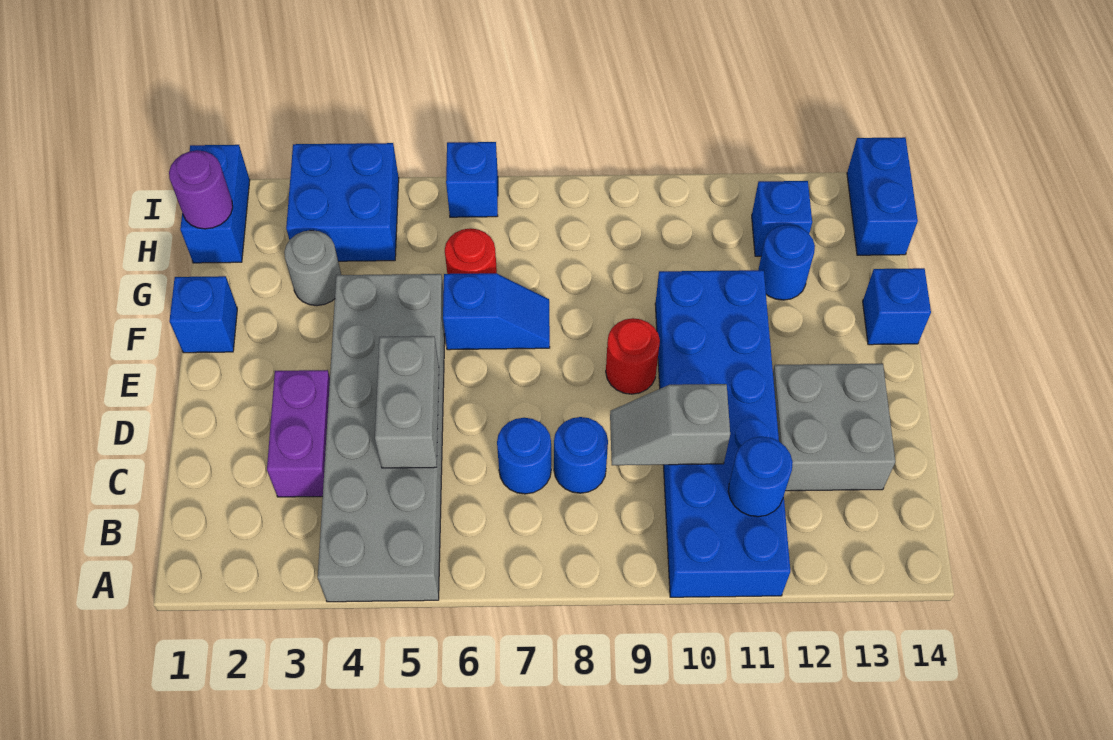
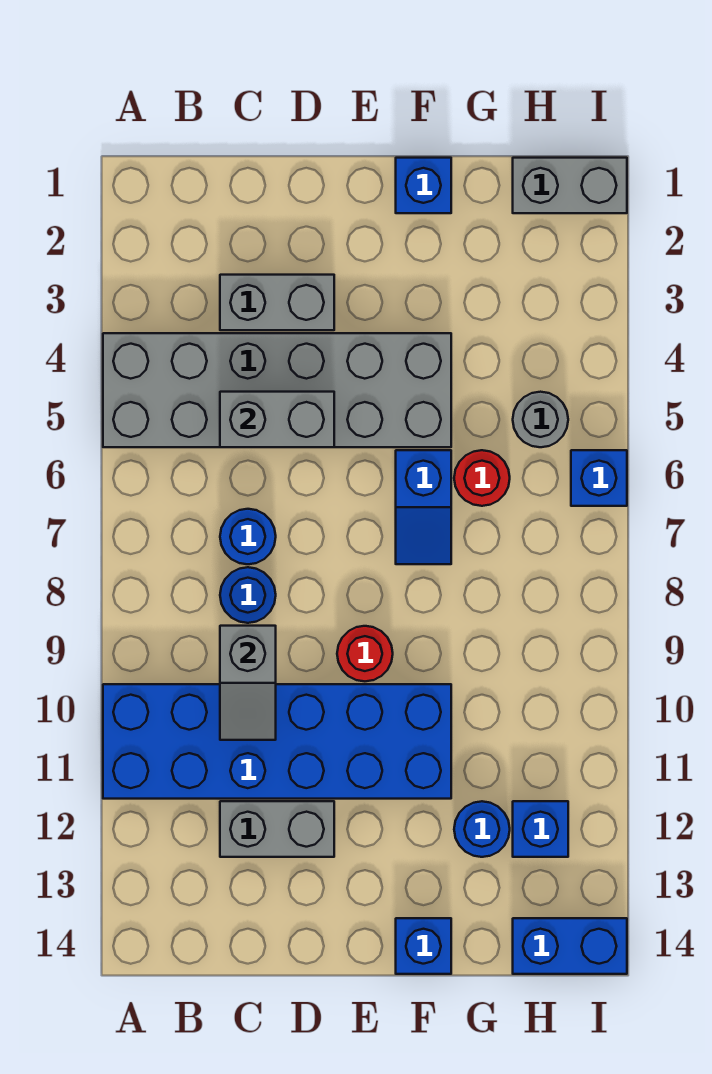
blue 1x1 round brick [728,437,793,517] -> none
purple 1x2 brick [267,370,330,497] -> grey 1x2 brick [220,275,334,330]
grey 1x2 slope [610,384,730,465] -> grey 1x2 slope turned to [220,626,276,740]
grey 2x2 brick [773,364,895,491] -> grey 1x2 brick [220,801,334,857]
grey 1x1 round brick [284,230,341,306] -> grey 1x1 round brick moved to [513,392,568,447]
blue 1x2 brick [180,145,250,263] -> grey 1x2 brick [513,158,627,213]
purple 1x1 round brick [169,150,233,229] -> none
blue 2x2 brick [286,143,399,261] -> none

